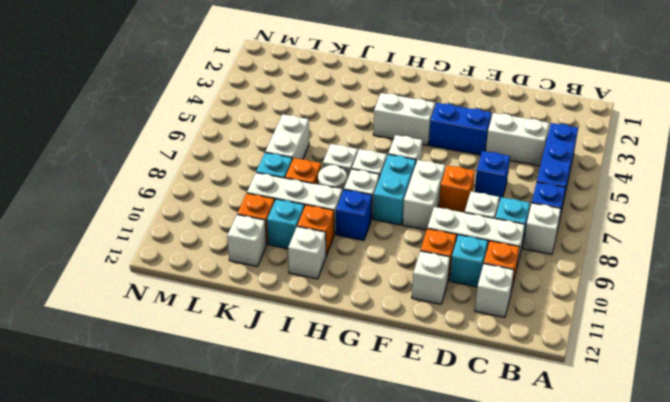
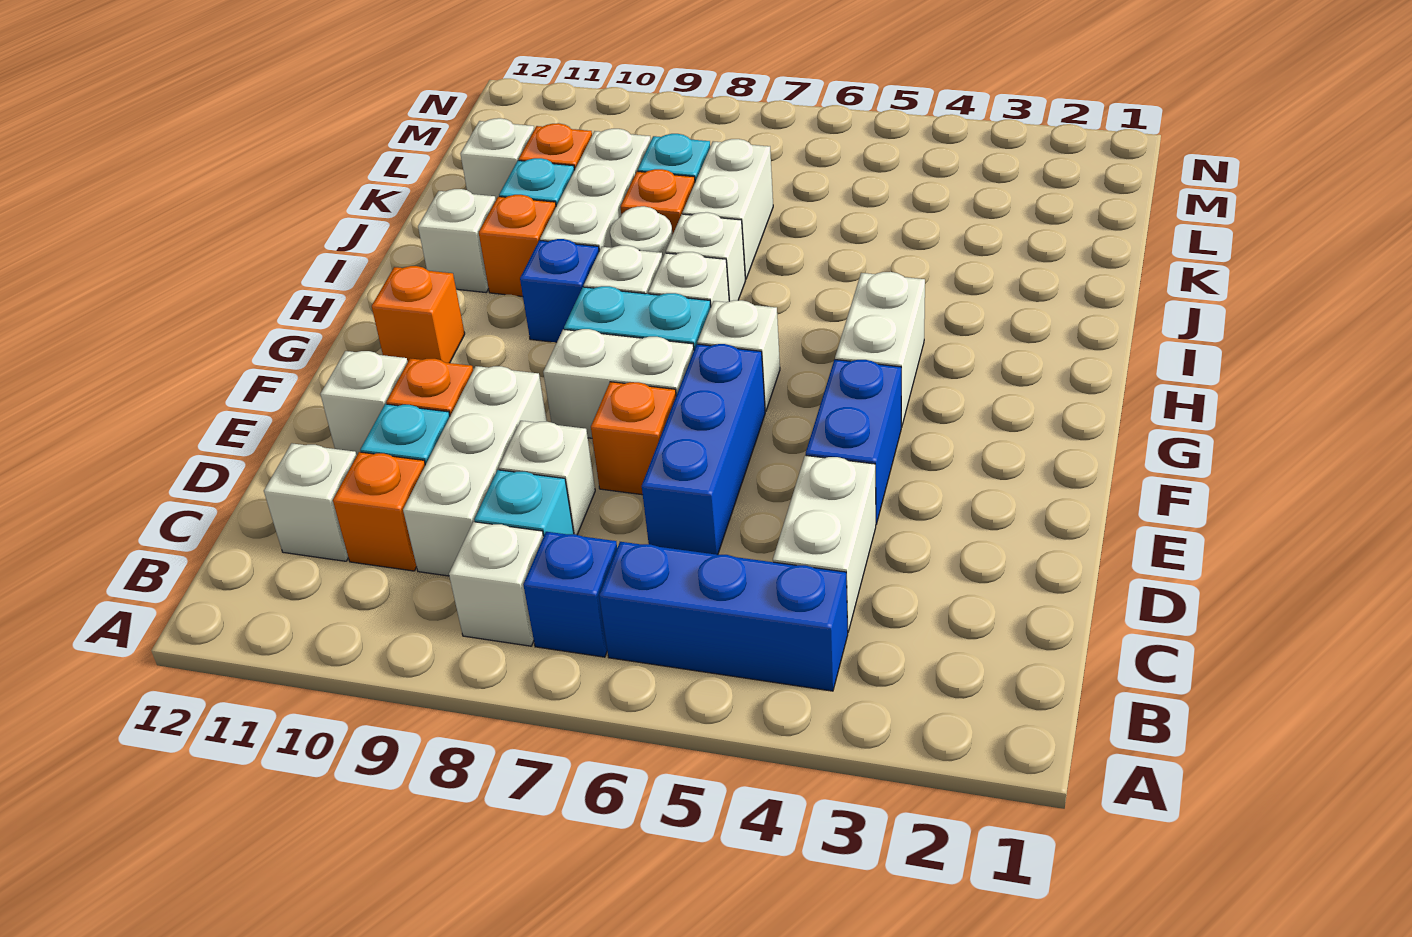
blue 1x1 brick [474,151,510,200] -> blue 1x3 brick [642,344,765,555]
none -> orange 1x1 brick [372,266,465,363]
white 1x2 brick [265,114,309,160] -> white 1x2 brick turned to [682,139,773,279]

